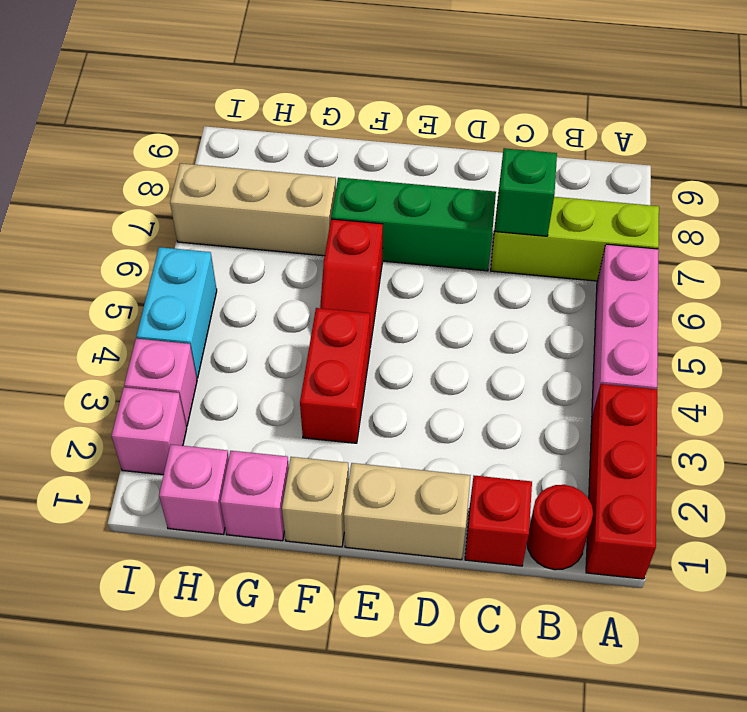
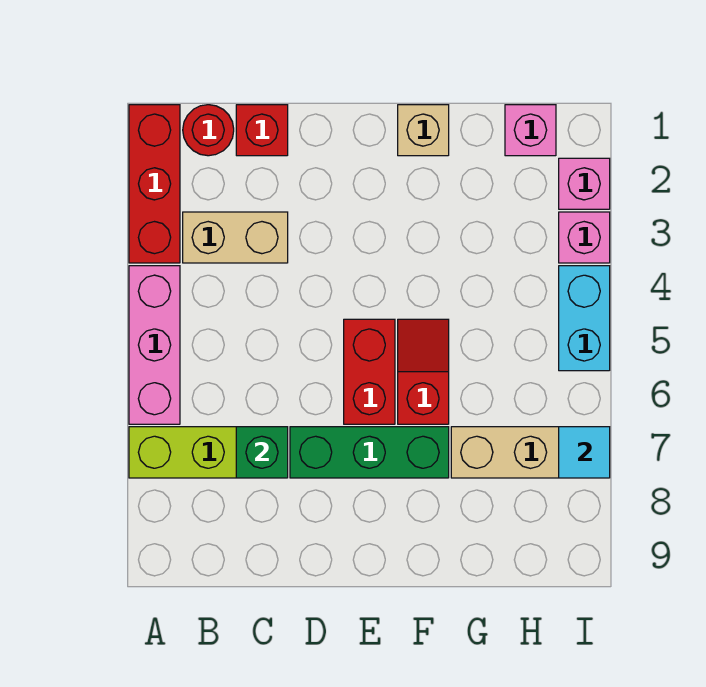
tan 1x2 brick [344,463,471,560] -> tan 1x2 brick moved to [183,212,288,263]
red 1x2 brick [300,308,370,443] -> red 1x2 brick moved to [344,319,395,424]
pink 1x1 brick [220,451,289,541] -> none
none -> cyan 1x1 tile [559,427,610,478]

